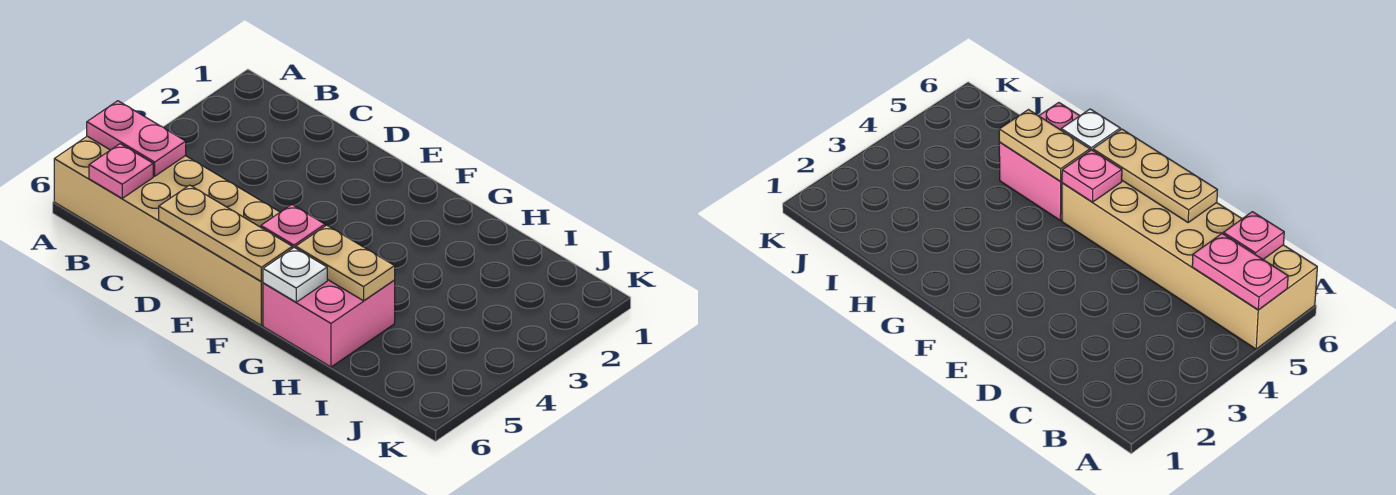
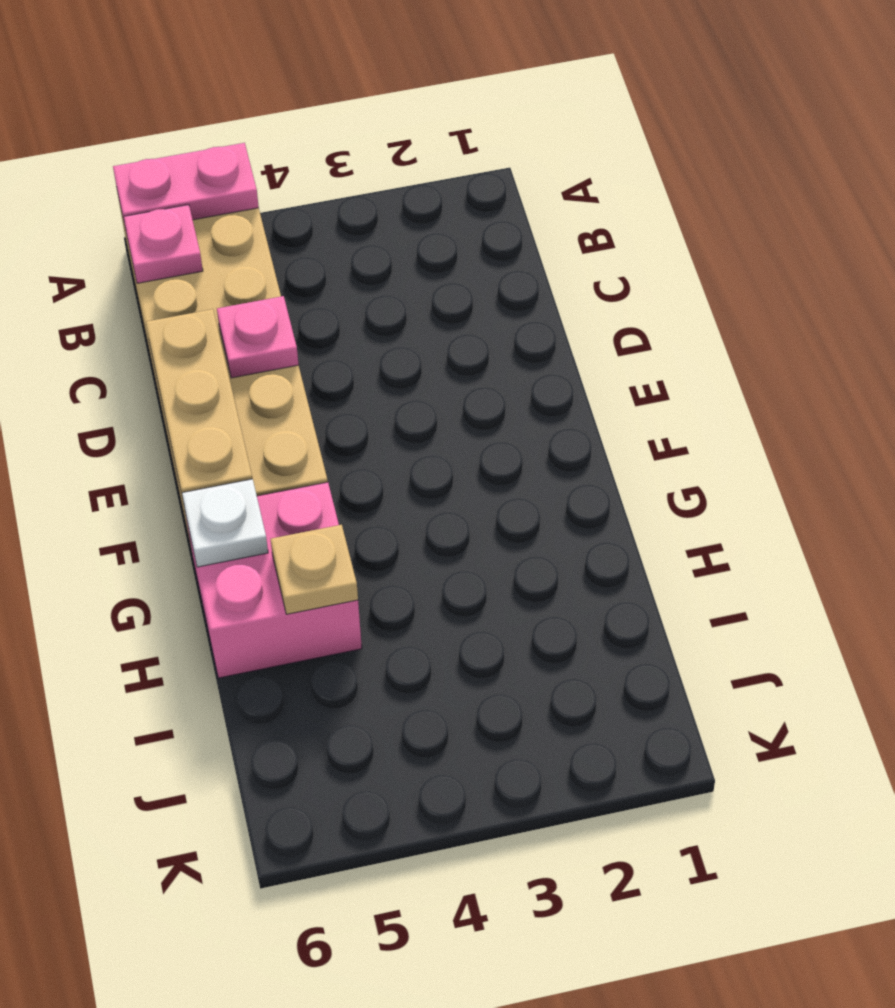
pink 1x2 plate [87,101,186,176] -> pink 1x2 plate turned to [113,143,259,224]
pink 1x1 plate [261,205,325,248] -> pink 1x1 plate moved to [217,296,299,378]
tan 1x2 plate [296,225,395,301] -> tan 1x1 plate [271,525,358,614]

